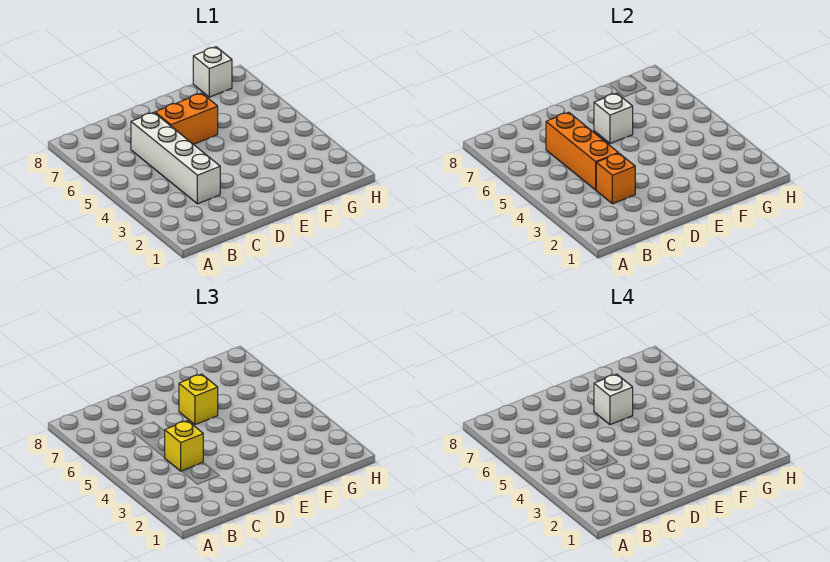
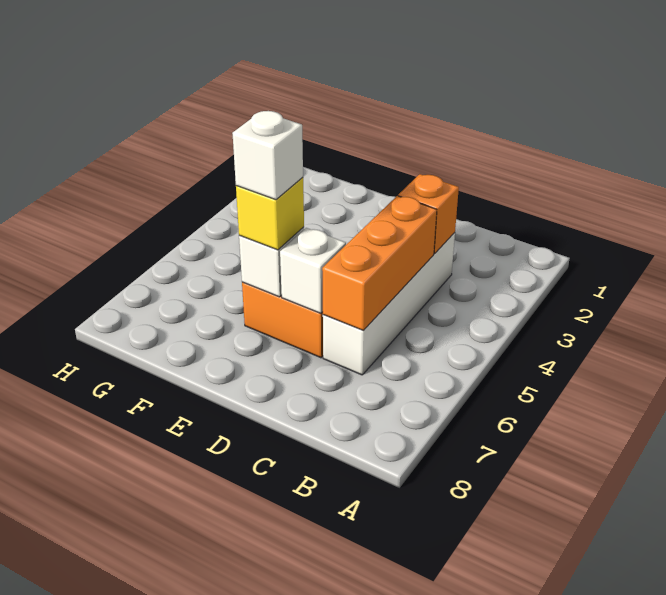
yellow 1x1 brick [164,421,203,471] -> none
white 1x1 brick [193,47,232,97] -> white 1x1 brick moved to [280,228,346,313]

